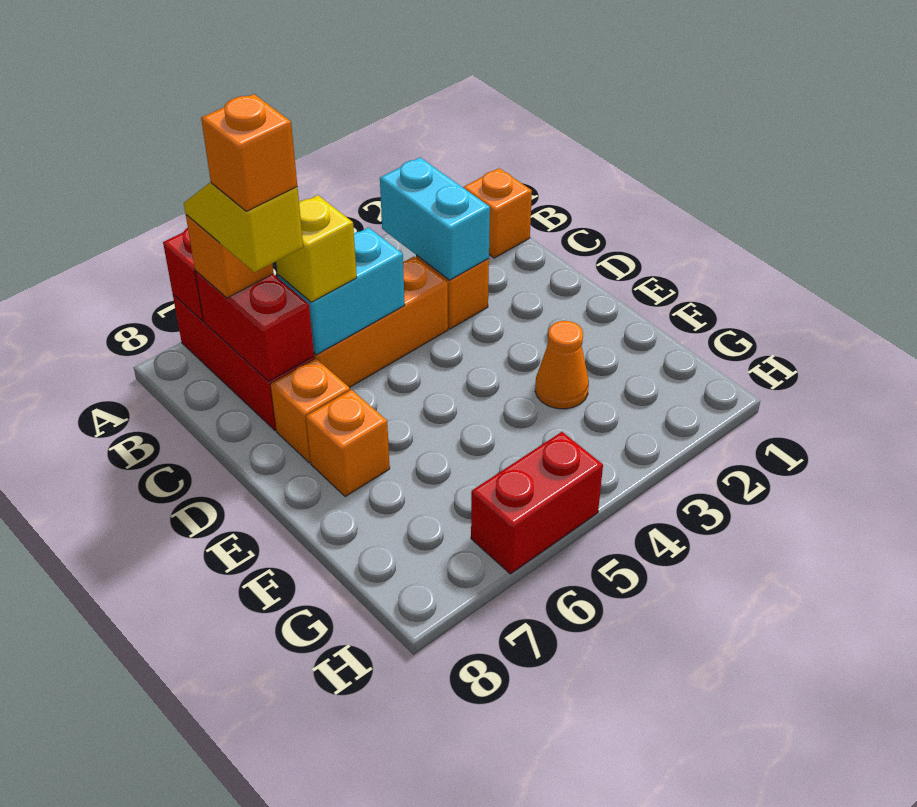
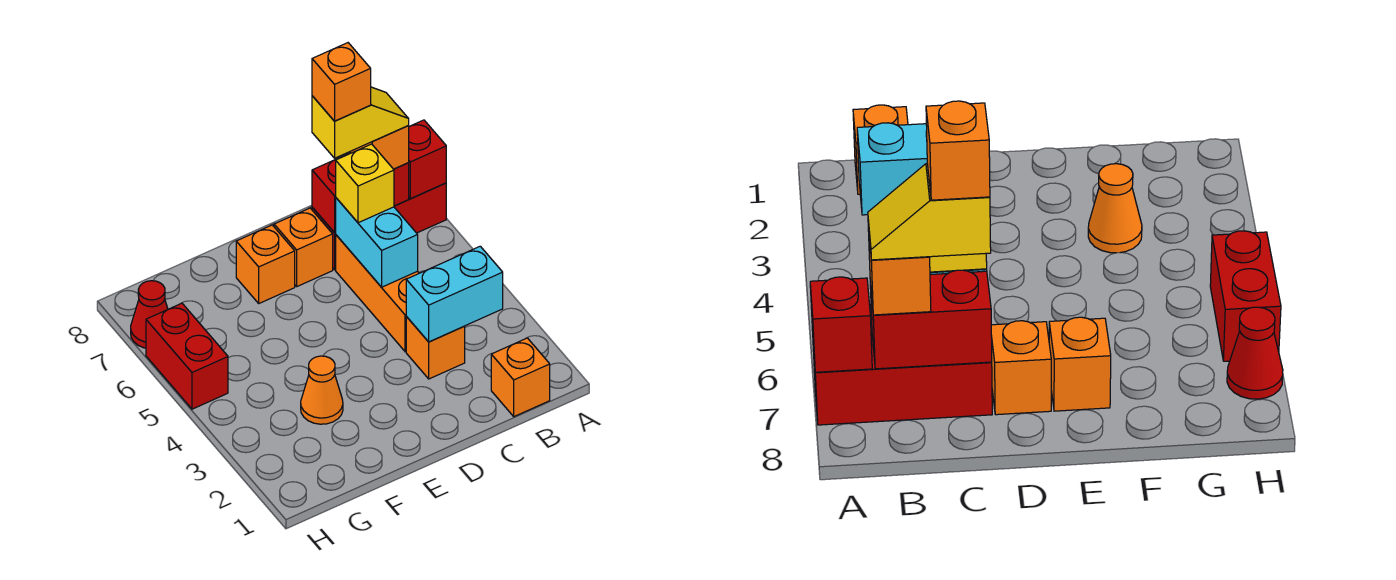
none -> red 1x1 cone [131,281,168,348]

